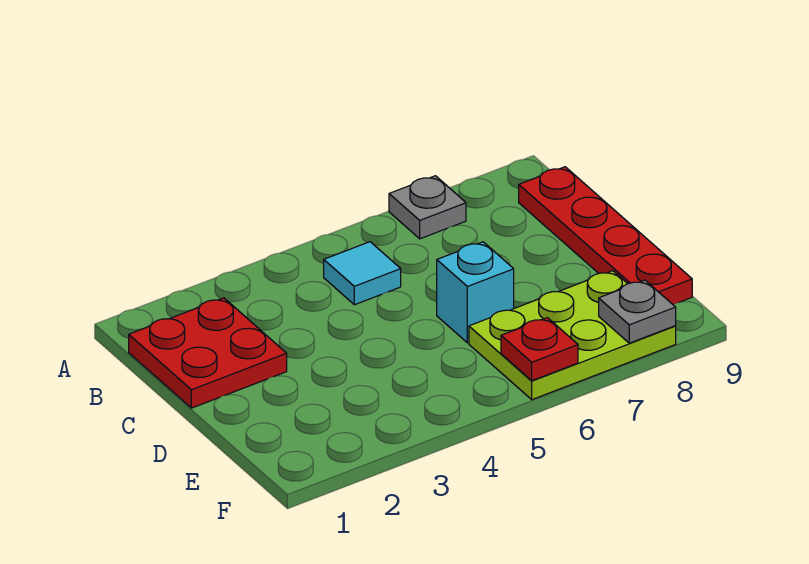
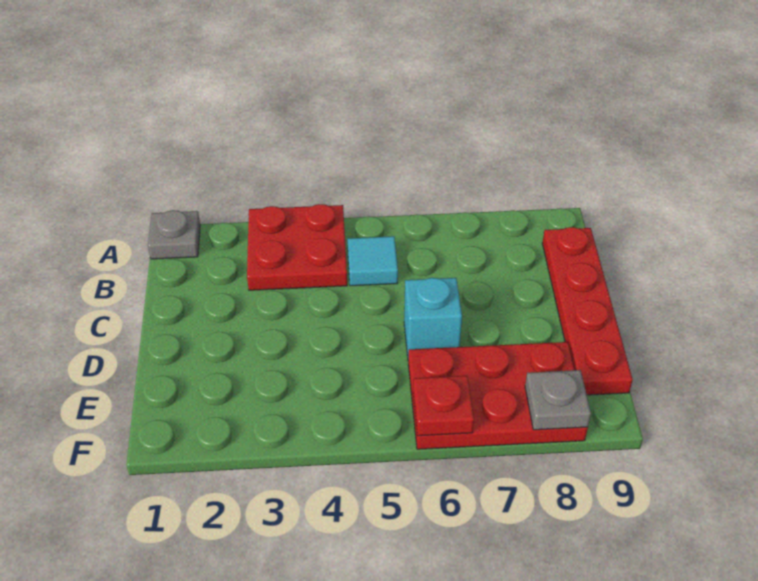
grey 1x1 plate [389,176,466,239] -> grey 1x1 plate moved to [148,210,200,259]
red 2x2 plate [129,298,287,408] -> red 2x2 plate moved to [247,204,347,290]
lime 2x3 plate [469,271,676,400] -> red 2x3 plate [408,342,588,449]

